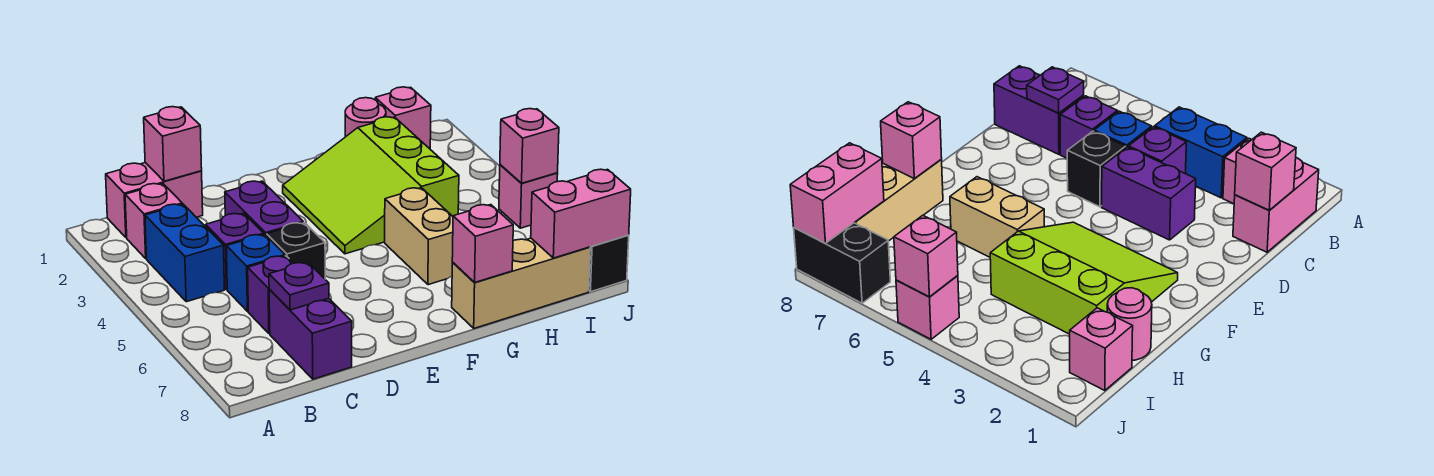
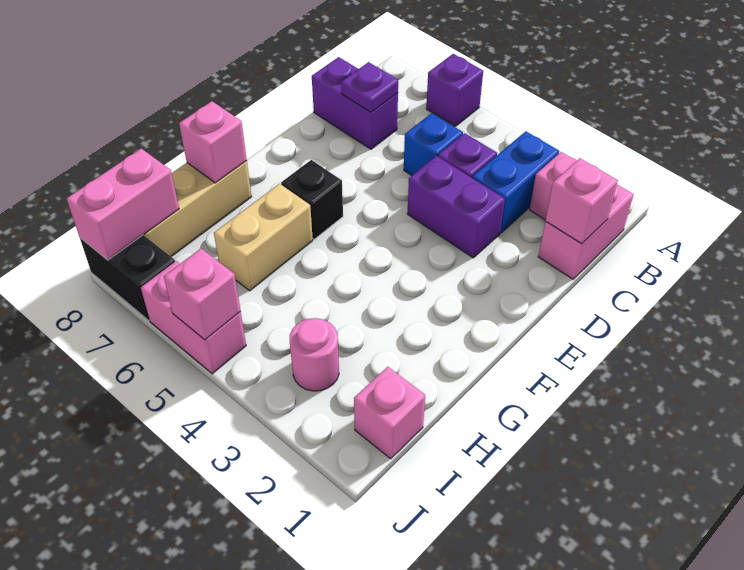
blue 1x2 brick [145,204,224,302] -> blue 1x2 brick turned to [472,131,559,233]
purple 1x1 brick [248,256,293,334] -> purple 1x1 brick moved to [426,54,483,126]
black 1x1 brick [267,223,325,279] -> black 1x1 brick moved to [281,160,343,239]
lime 3x3 slope [283,117,459,254] -> none
tan 1x2 brick [385,188,453,285] -> tan 1x2 brick turned to [214,184,313,291]
pink 1x1 round brick [345,98,386,137] -> pink 1x1 round brick moved to [290,318,339,391]
pink 1x1 brick [499,165,558,228] -> pink 1x2 brick [141,261,246,374]

